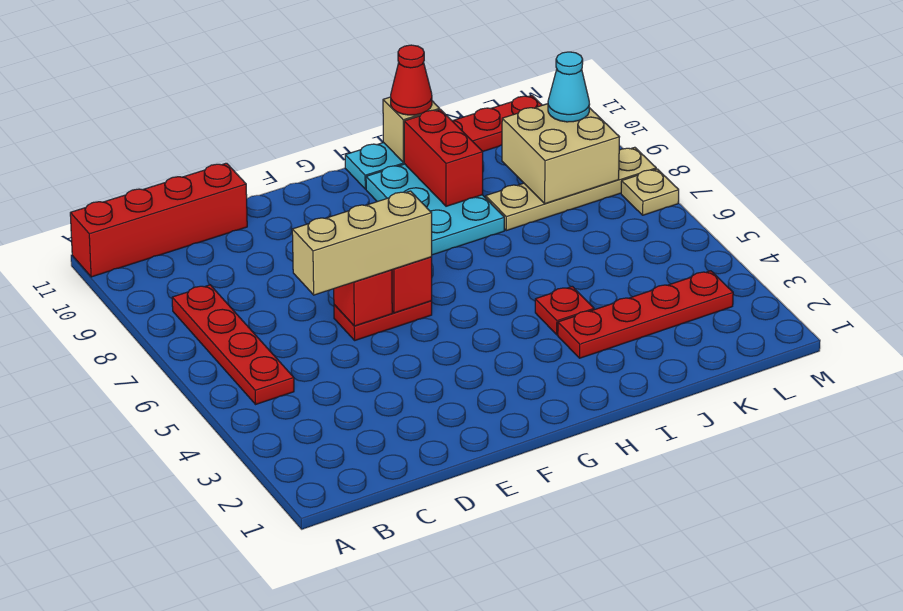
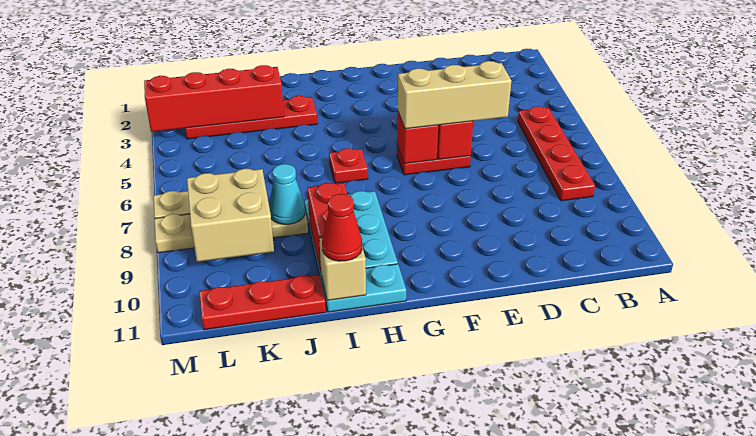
red 1x4 brick [70,163,247,277] -> red 1x4 brick moved to [144,65,284,132]
red 1x1 plate [535,286,594,335] -> red 1x1 plate moved to [329,148,368,183]
cyan 1x1 cone [548,52,590,122] -> cyan 1x1 cone moved to [269,164,305,224]

